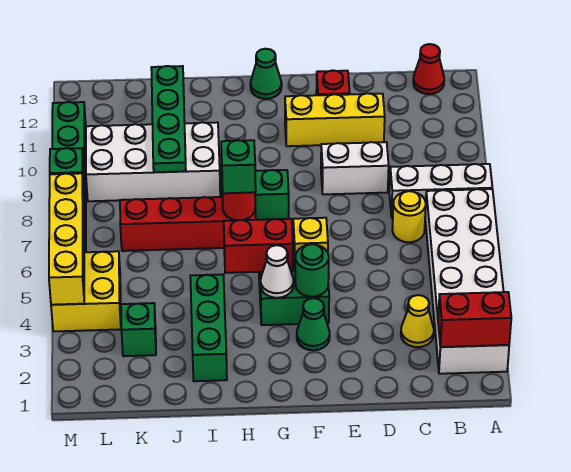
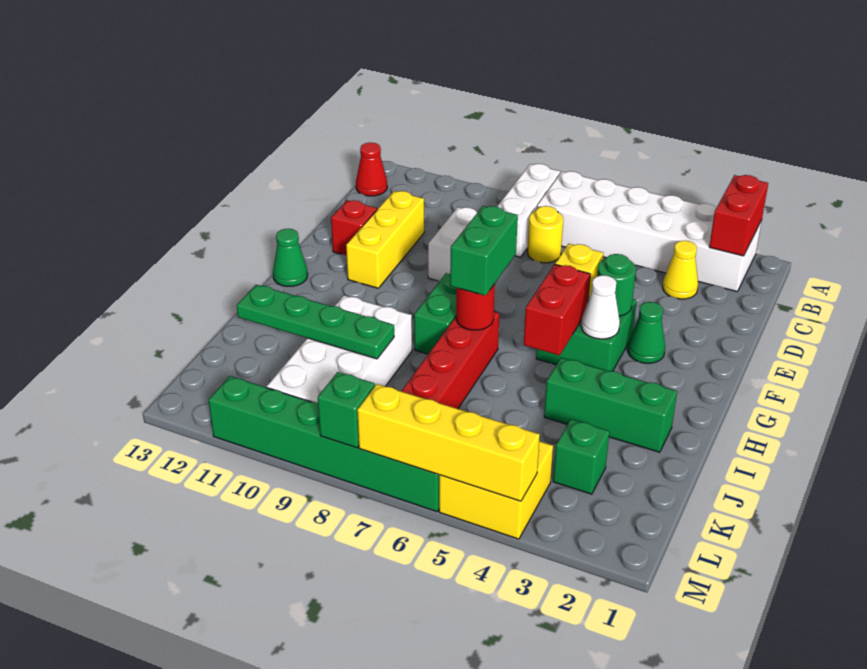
green 1x1 brick [221,140,256,193] -> green 1x2 brick [450,206,518,296]

